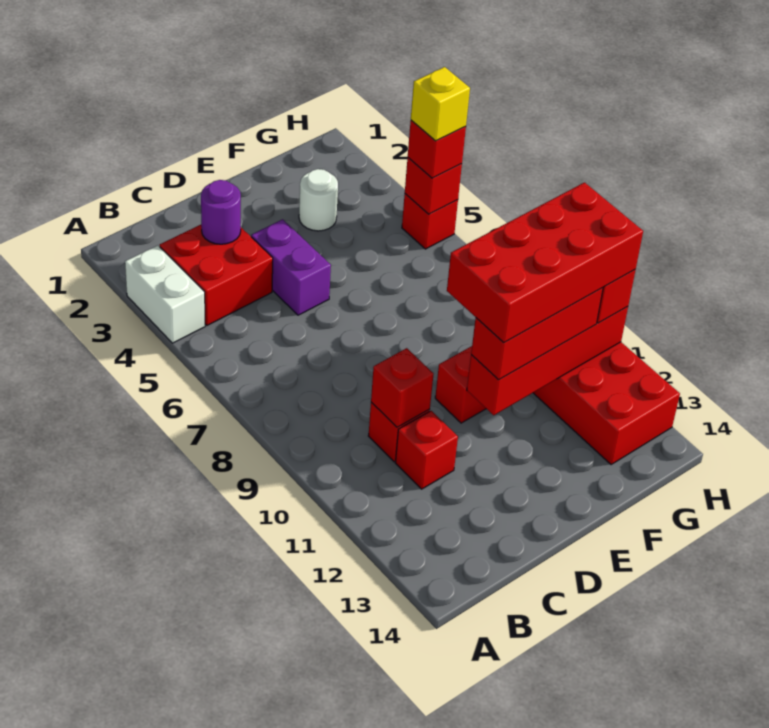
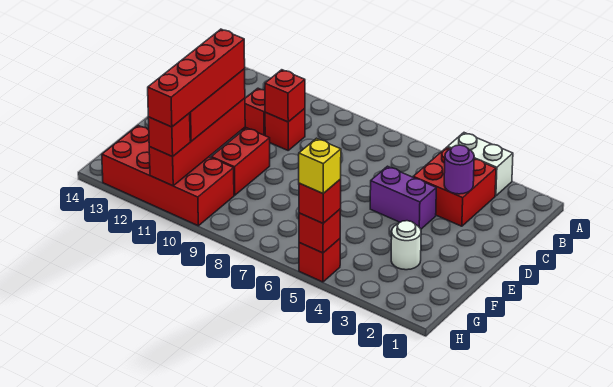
red 2x4 brick [447,183,643,343] -> red 1x4 brick [148,29,245,127]

